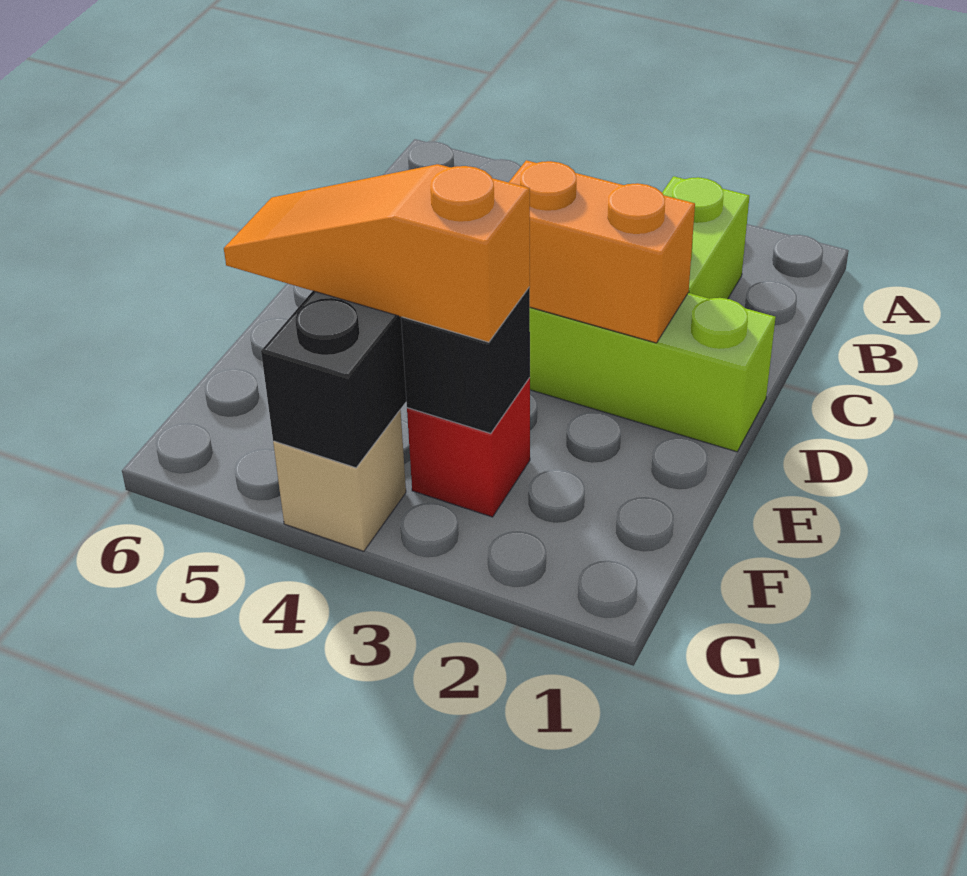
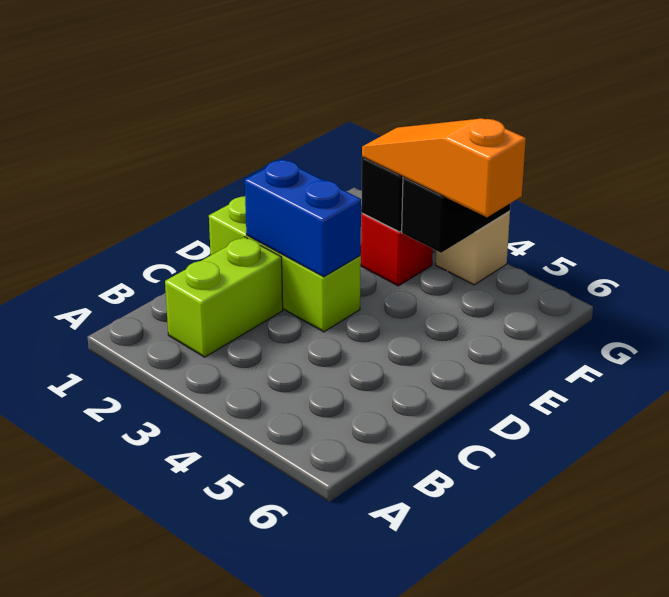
orange 1x2 brick [509,160,695,343] -> blue 1x2 brick [245,160,361,277]
orange 1x3 slope [224,164,530,342] -> orange 1x3 slope turned to [362,118,526,217]

